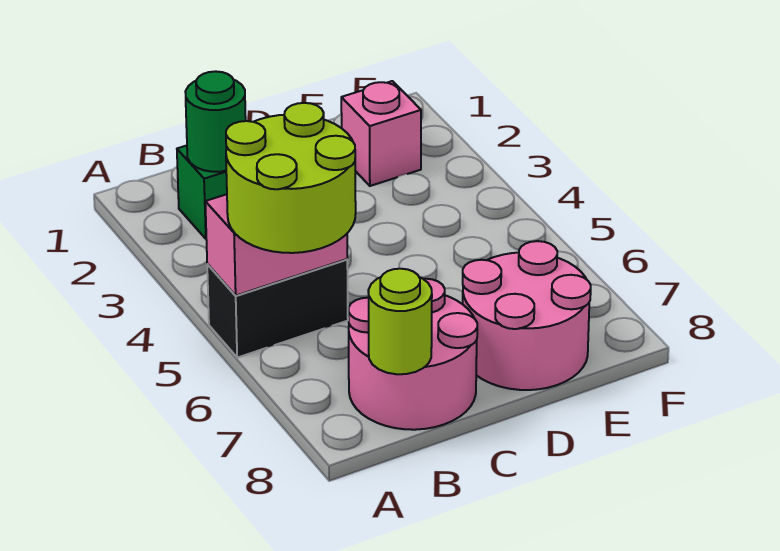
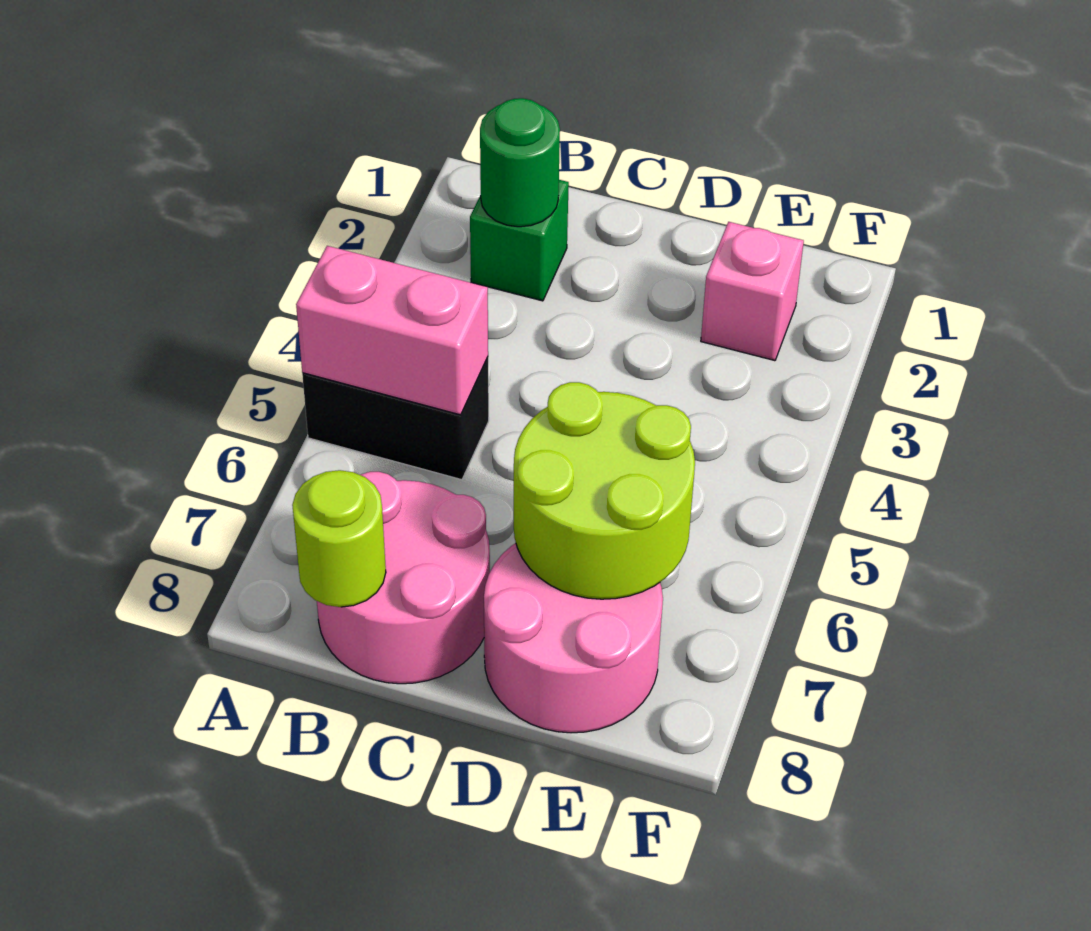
lime 2x2 round brick [226,103,356,253] -> lime 2x2 round brick moved to [514,382,695,599]

